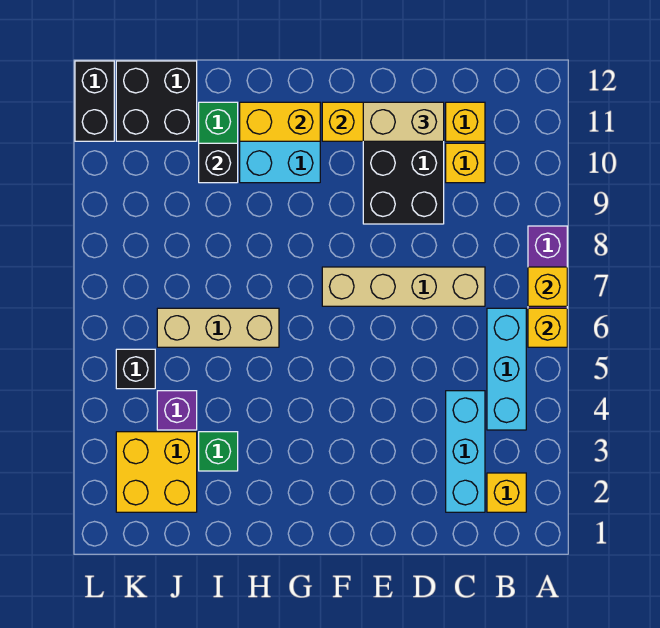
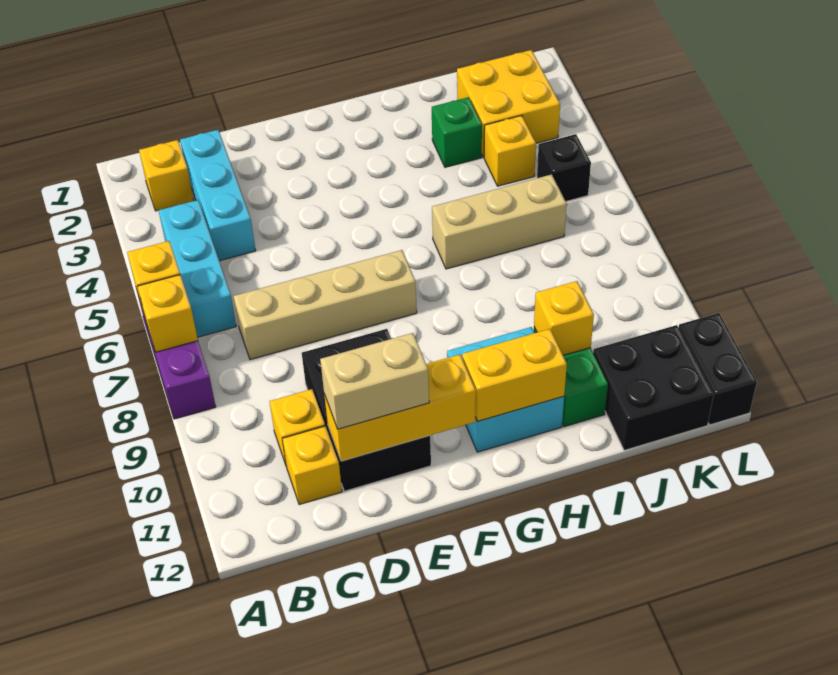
black 1x1 brick [199,143,238,183] -> yellow 1x1 brick [534,281,594,355]
purple 1x1 brick [157,391,197,430] -> yellow 1x1 brick [484,116,536,186]

